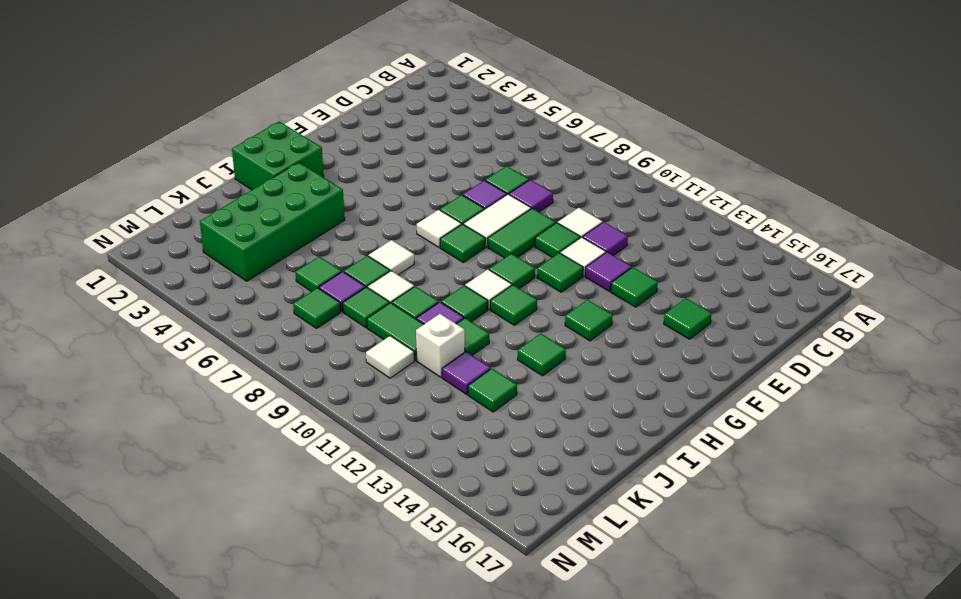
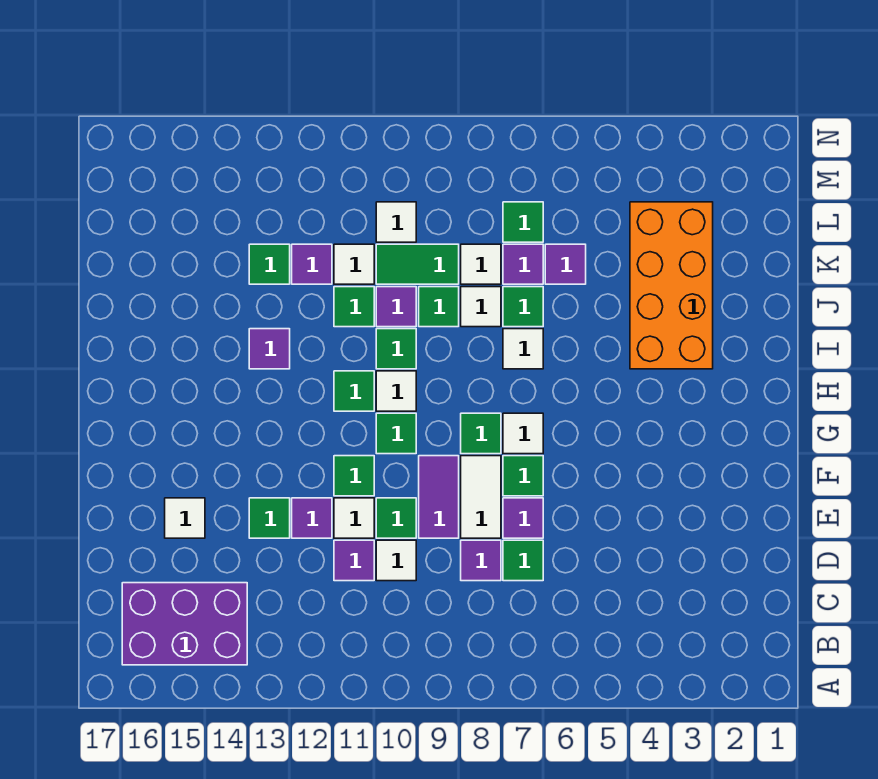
none -> purple 2x3 brick [122,583,247,665]
green 1x2 tile [488,208,555,258] -> purple 1x2 tile [419,456,459,538]
green 1x1 tile [664,298,712,339] -> white 1x1 tile [165,498,205,538]
green 1x1 tile [565,300,613,341] -> none
green 2x2 brick [232,121,324,190] -> none
green 2x4 brick [200,162,345,281] -> orange 2x4 brick [630,202,713,369]
green 1x1 tile [517,333,566,376] -> purple 1x1 tile [249,329,290,369]
green 1x1 tile [295,256,342,292] -> purple 1x1 tile [545,244,586,284]
green 1x1 tile [343,287,390,328] -> white 1x1 tile [461,244,501,284]
white 1x1 brick [416,314,465,377] -> white 1x1 tile [334,244,374,284]

